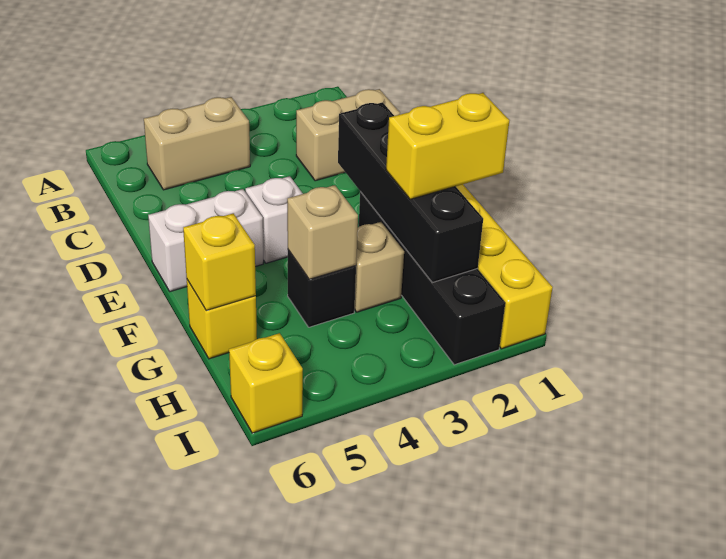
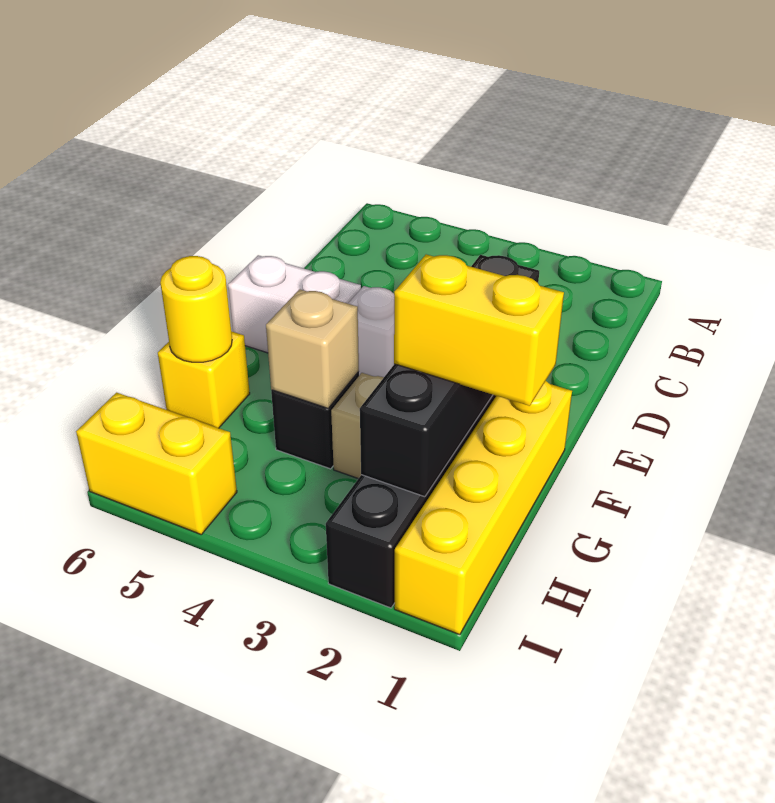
tan 1x2 brick [144,97,250,190] -> none
tan 1x2 brick [296,89,400,181] -> none
yellow 1x1 brick [183,213,256,311] -> yellow 1x1 round brick [160,256,232,362]
yellow 1x1 brick [229,333,303,433] -> yellow 1x2 brick [76,393,237,534]

